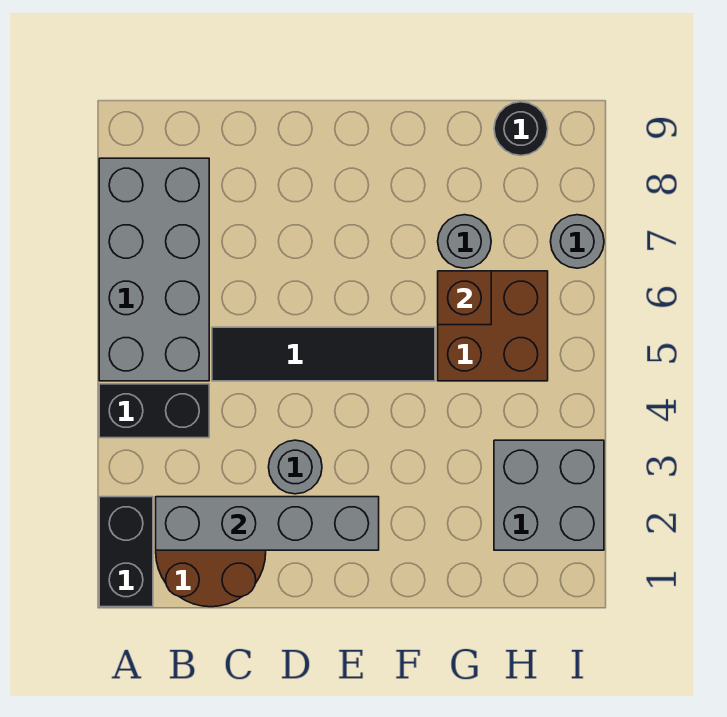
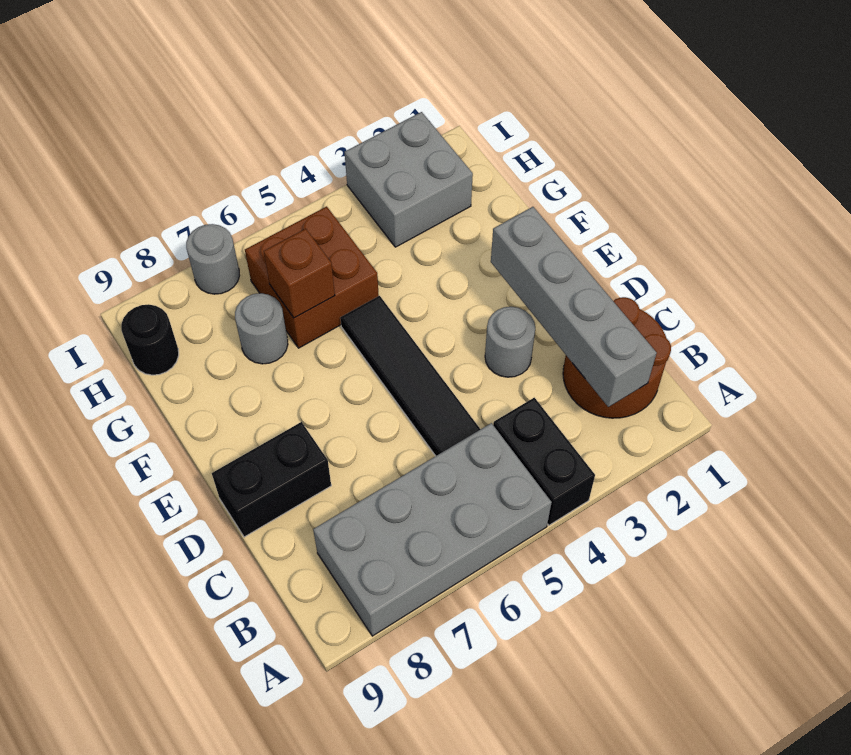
black 1x2 brick [99,497,153,607] -> black 1x2 brick moved to [212,422,331,537]

